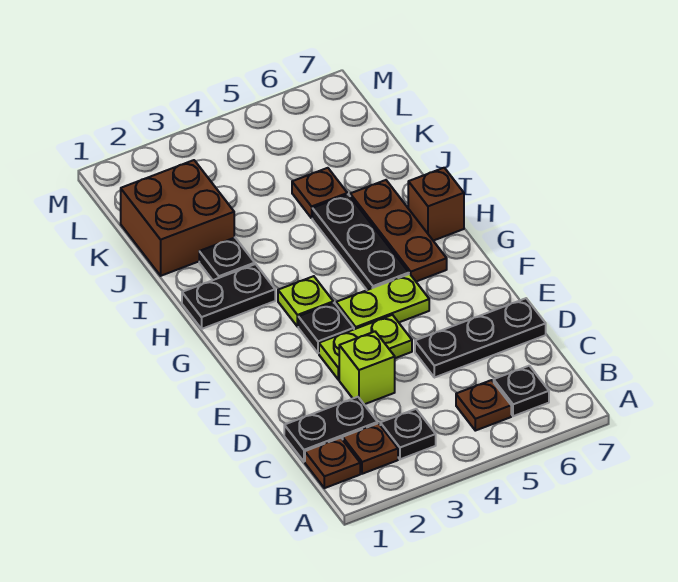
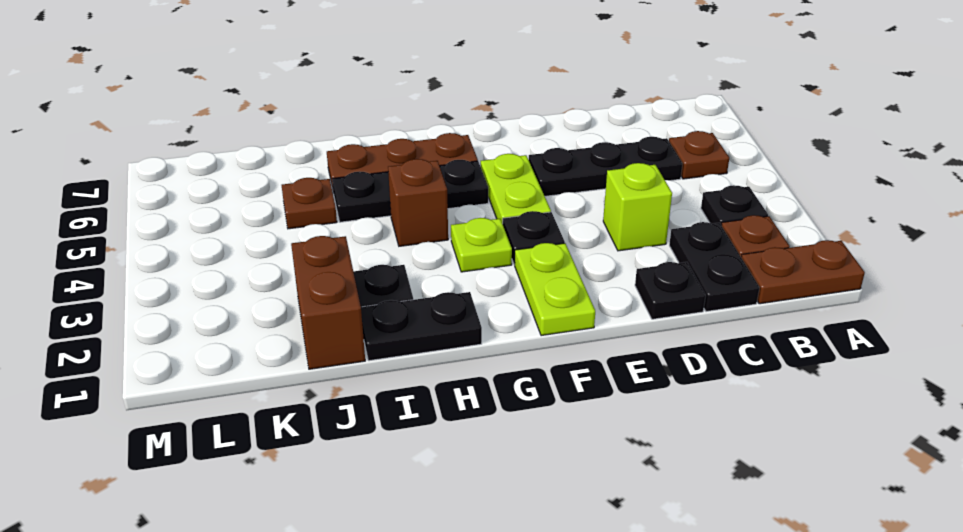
brown 1x1 plate [305,438,360,488] -> brown 1x2 plate [741,240,865,304]
black 1x1 plate [494,366,549,416] -> black 1x1 plate moved to [635,262,706,319]
black 1x3 plate [415,298,546,378] -> black 1x3 plate turned to [529,137,683,196]
lime 1x2 plate [319,315,412,380] -> lime 1x2 plate moved to [515,243,595,336]
black 1x2 plate [182,264,275,329] -> black 1x2 plate turned to [361,292,482,361]
brown 1x1 brick [408,168,464,241] -> brown 1x1 brick moved to [388,159,448,246]
brown 2x2 brick [121,160,234,276] -> brown 1x2 brick [291,236,365,369]

